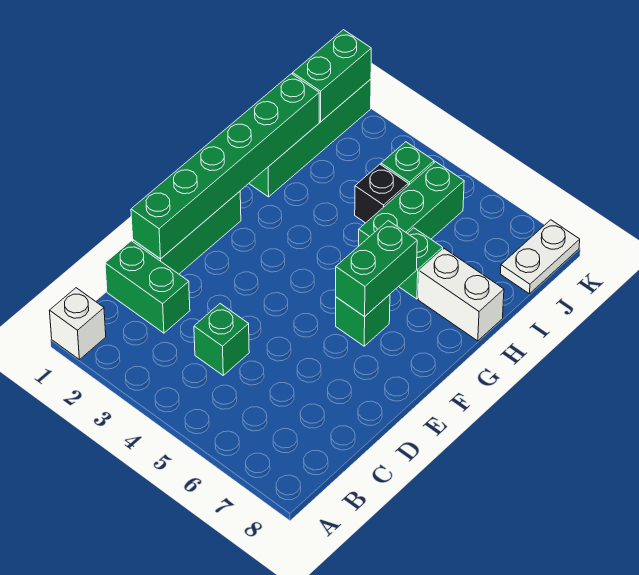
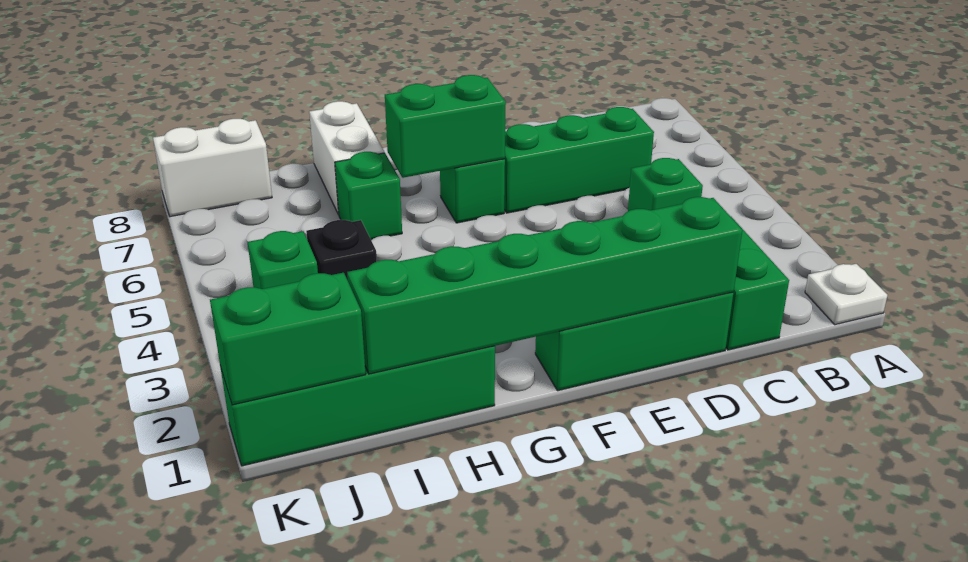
white 1x1 brick [50,288,106,360] -> white 1x1 plate [805,264,887,325]
green 1x3 brick [359,162,464,246] -> green 1x3 brick moved to [504,107,654,213]
white 1x2 plate [500,220,580,294] -> white 1x2 brick [153,119,272,217]

